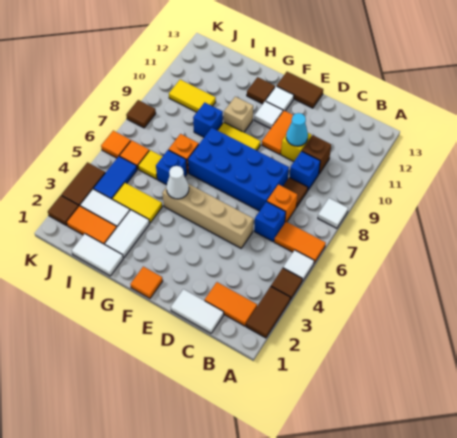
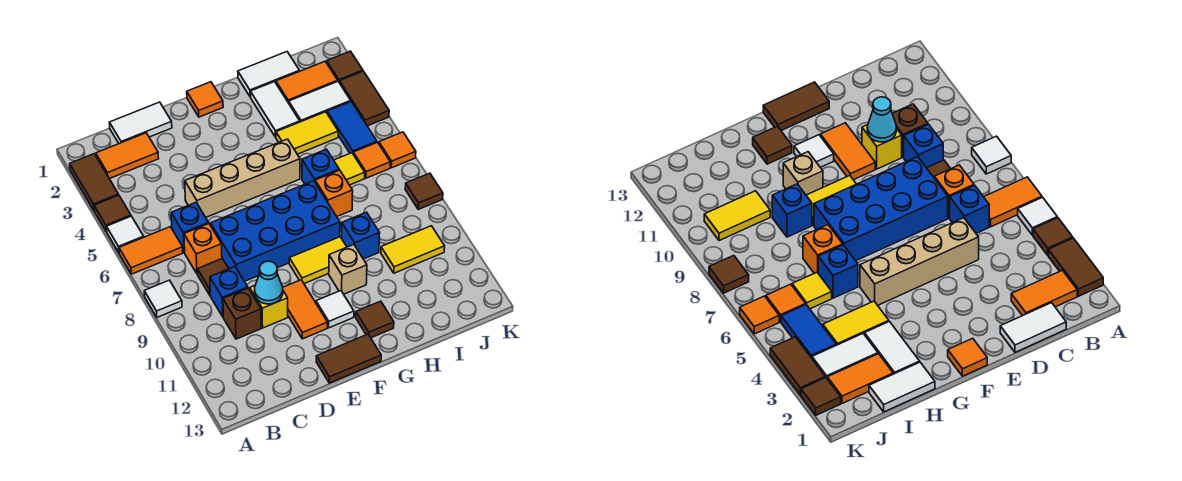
white 1x1 tile [266,86,294,111] -> none
white 1x1 cone [166,166,189,199] -> none

